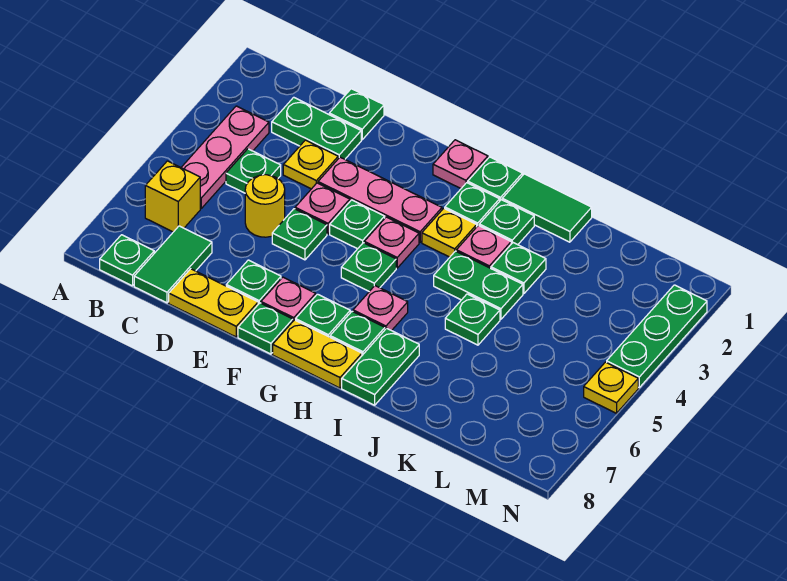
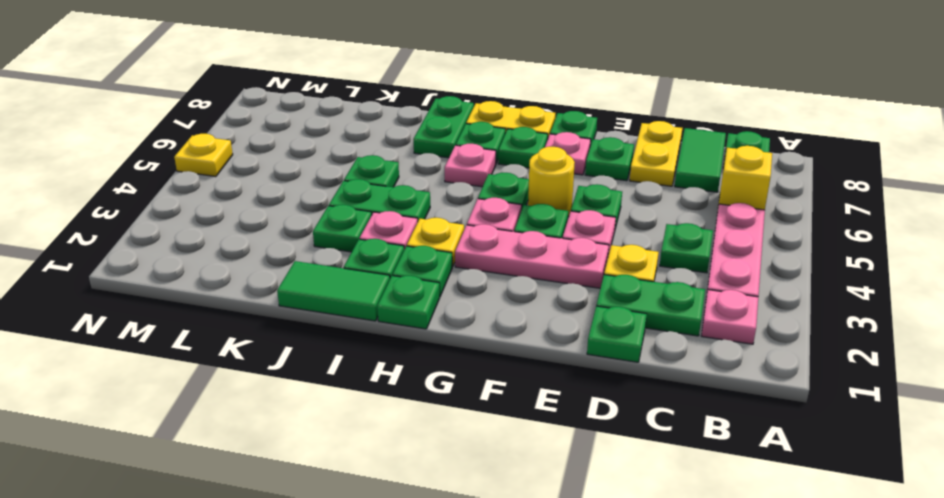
yellow 1x1 round brick [245,175,285,237] -> yellow 1x1 round brick moved to [528,147,575,217]
yellow 1x2 plate [169,269,258,337] -> yellow 1x2 plate turned to [630,121,682,186]
pink 1x1 plate [433,140,488,188] -> pink 1x1 plate moved to [701,290,758,344]
green 1x3 plate [607,285,707,387] -> none

